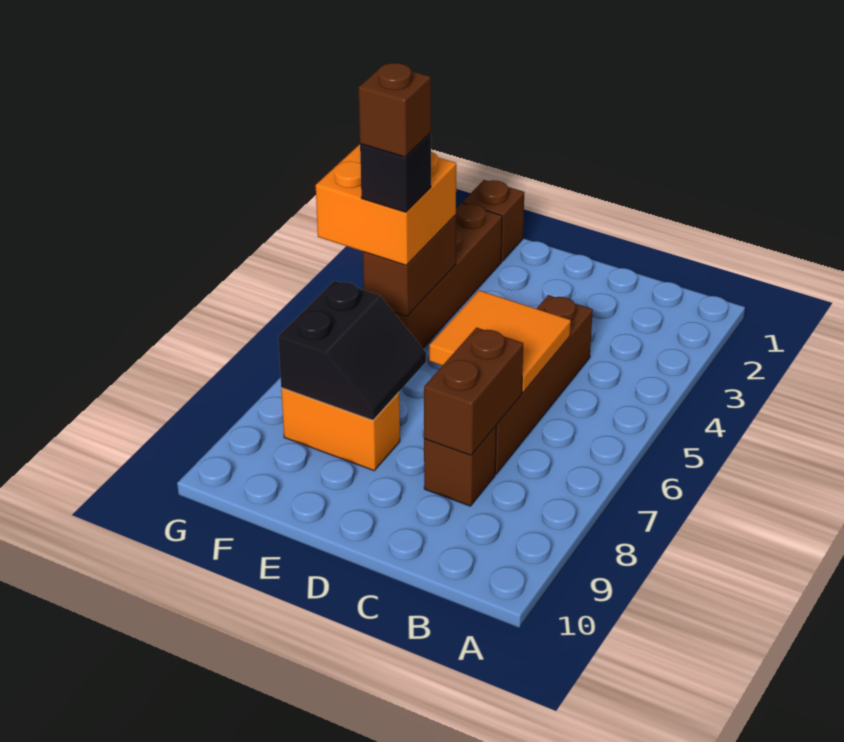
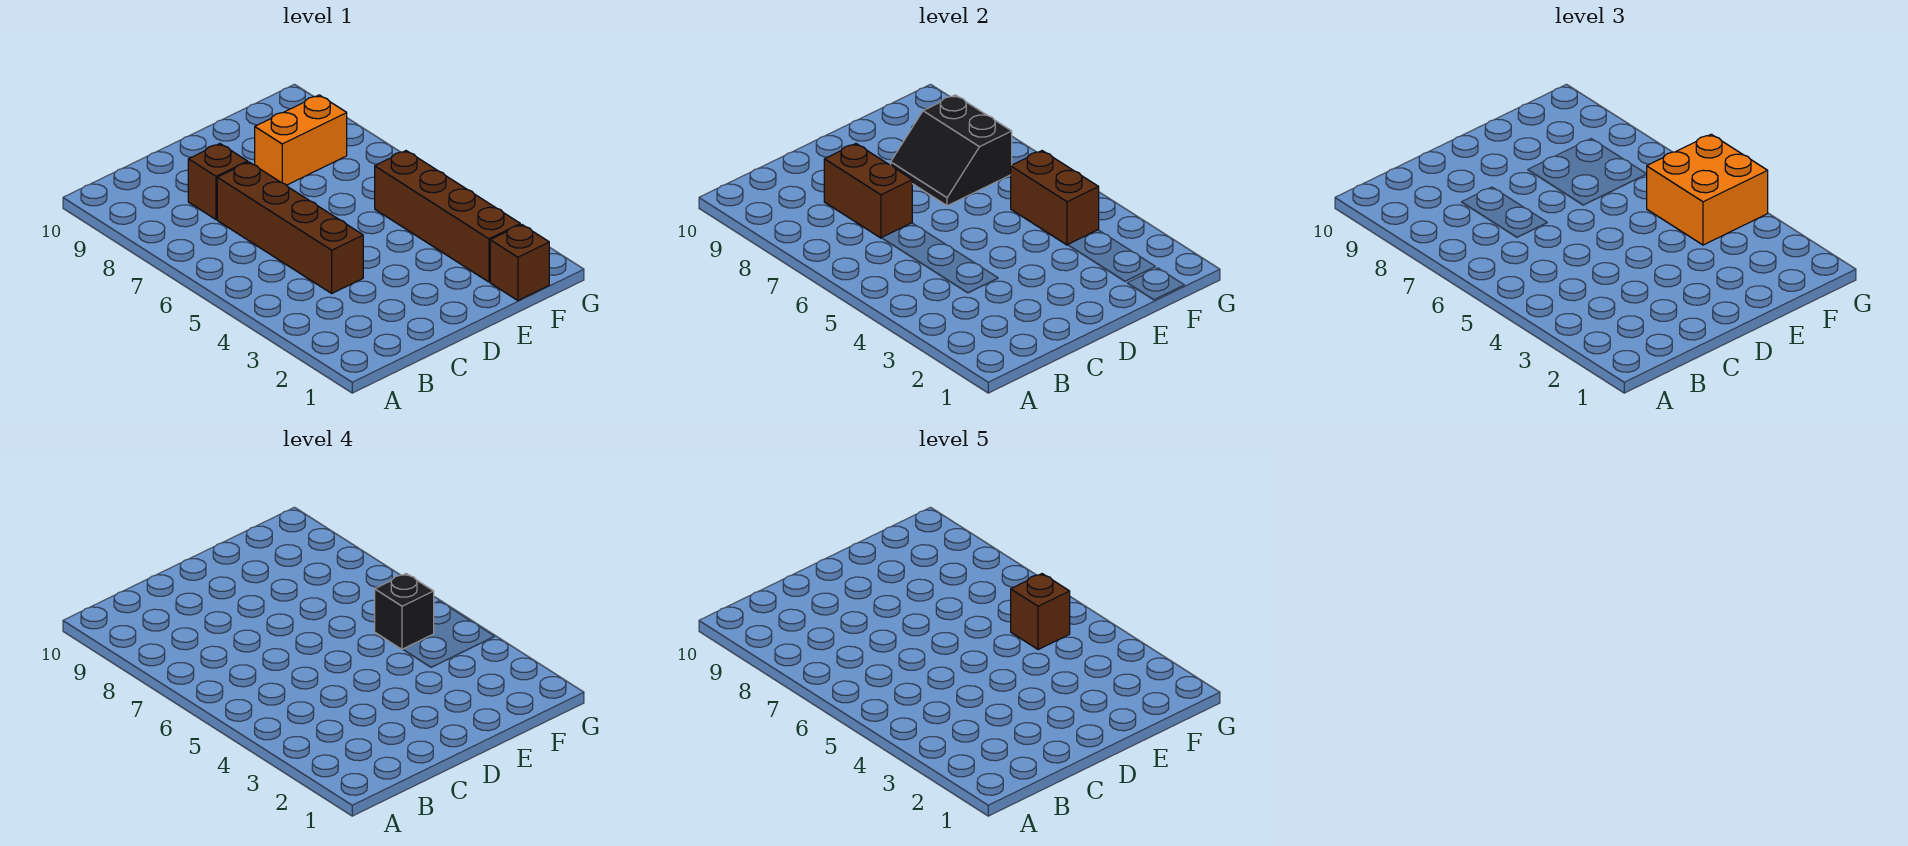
orange 2x2 tile [429,290,571,393] -> none

